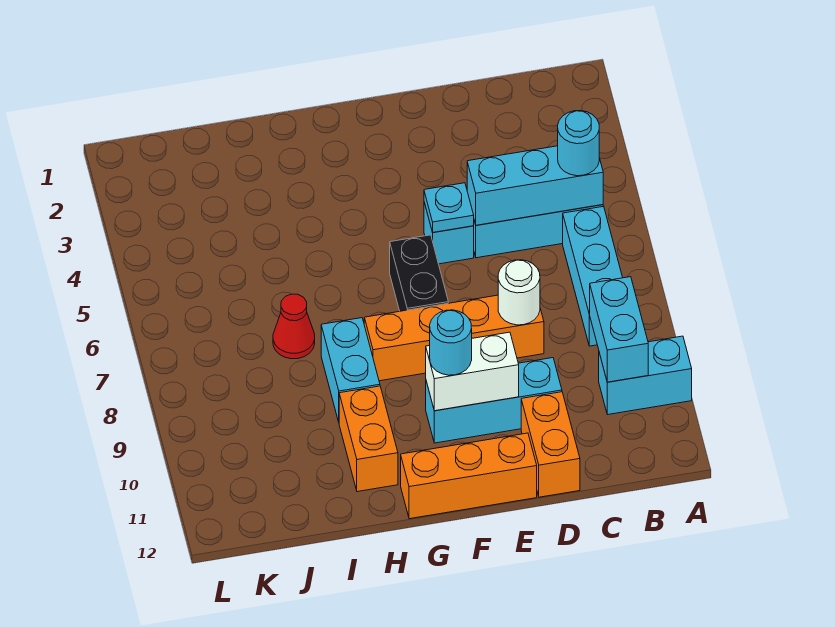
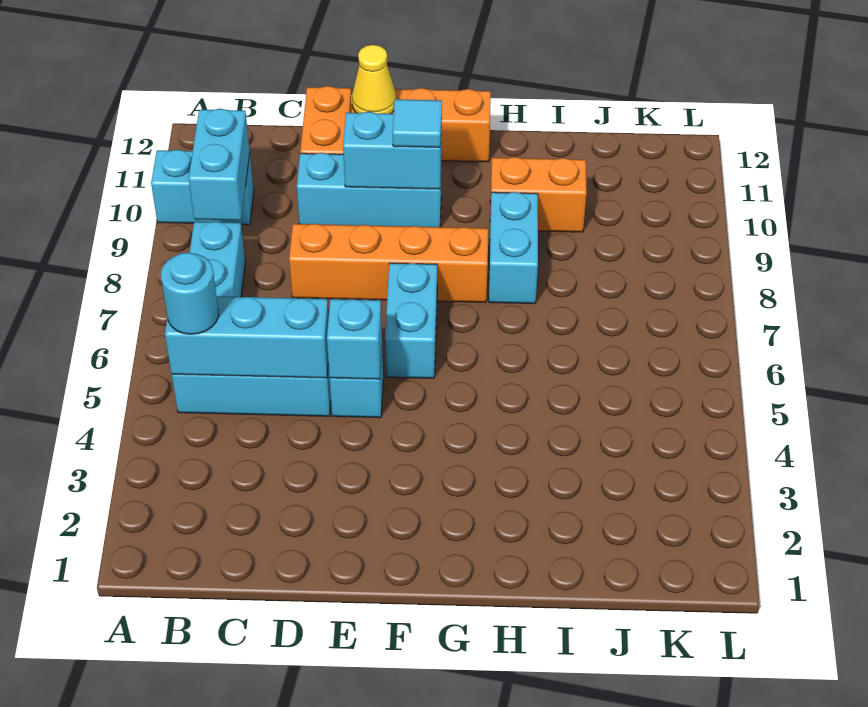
white 1x1 round brick [498,260,540,325] -> none
cyan 1x1 plate [424,183,474,232] -> cyan 1x1 brick [327,299,382,379]
white 1x2 brick [426,332,519,411] -> cyan 1x2 brick [343,112,442,189]
none -> yellow 1x1 cone [352,45,397,114]
black 1x2 brick [390,235,448,311] -> cyan 1x2 brick [385,263,437,378]
cyan 1x1 round brick [430,310,472,375] -> cyan 1x1 tile [393,99,442,147]
orange 1x2 brick [339,386,398,492] -> orange 1x2 brick turned to [490,157,587,232]
red 1x1 cone [273,294,315,359] -> none

